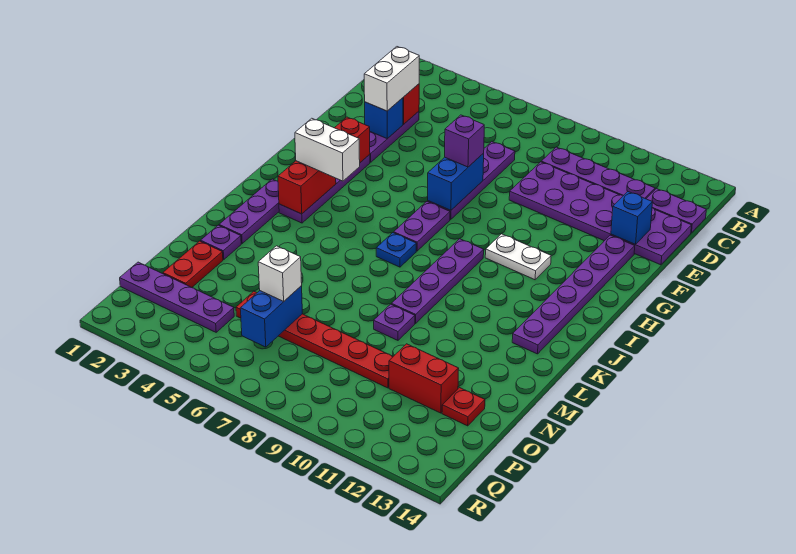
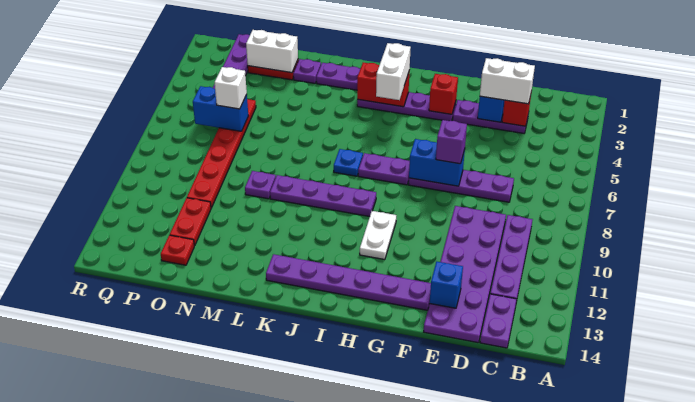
none -> white 1x2 brick [246,30,298,73]
red 1x2 brick [389,344,459,413] -> red 1x2 plate [170,198,211,246]

